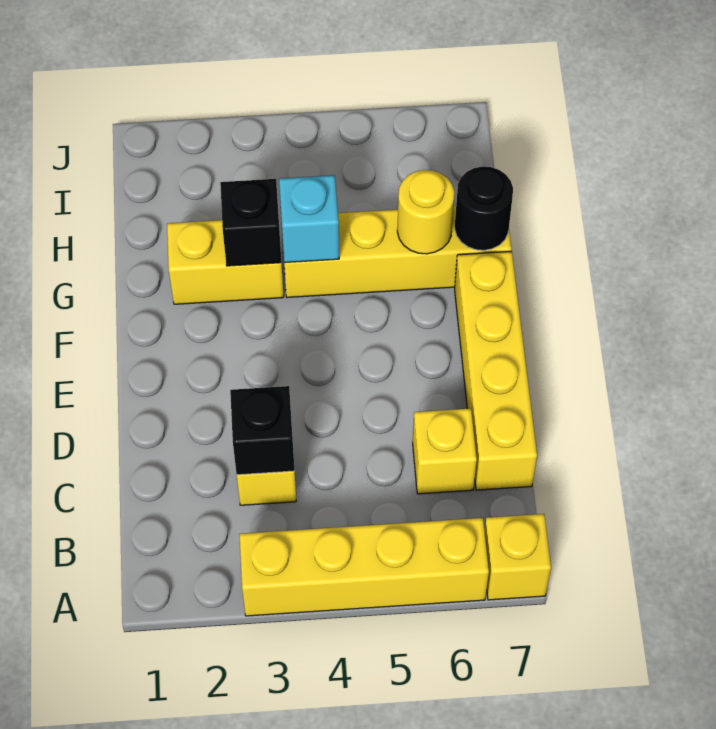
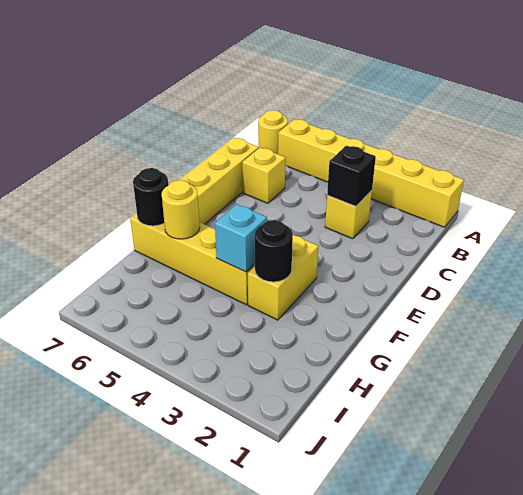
yellow 1x4 brick [239,518,489,616] -> yellow 1x6 brick [278,119,464,227]
yellow 1x1 brick [484,514,551,600] -> yellow 1x1 round brick [258,110,288,154]
yellow 1x2 brick [167,220,284,304] -> yellow 1x2 brick turned to [248,235,318,320]
black 1x1 brick [220,179,281,266] -> black 1x1 round brick [255,220,293,282]

